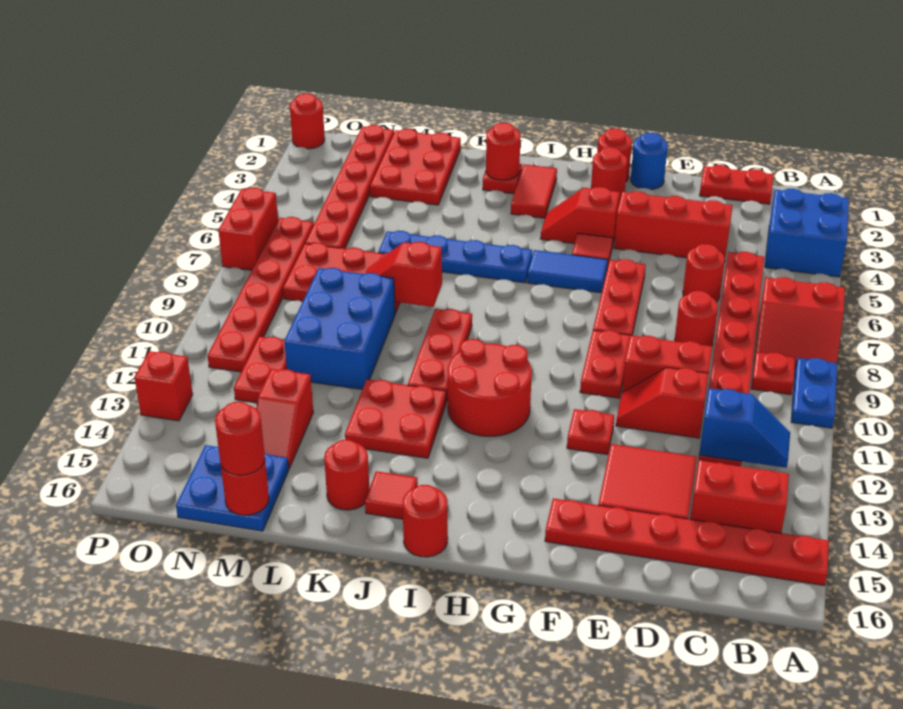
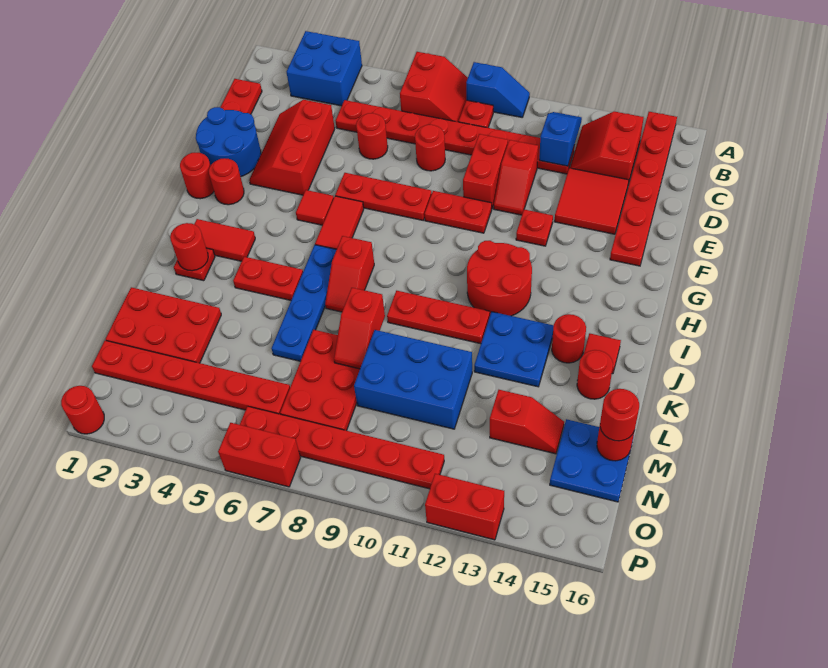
blue 1x2 plate [791,358,837,428] -> blue 1x2 slope [466,62,530,117]
blue 1x1 round brick [631,133,668,190] -> blue 2x2 round brick [196,107,261,177]
red 1x2 slope [540,187,620,247] -> red 1x2 slope moved to [325,236,374,312]
blue 1x2 tile [527,250,608,293] -> red 1x2 tile [315,196,364,249]
red 1x1 round brick [403,485,448,557] -> red 1x1 round brick moved to [552,314,586,363]
red 2x2 plate [345,379,446,458] -> blue 2x2 plate [474,312,554,387]
red 1x2 plate [234,337,287,403] -> red 1x2 plate moved to [233,257,303,300]
red 1x1 brick [135,351,193,421] -> red 1x2 brick [425,474,504,540]

